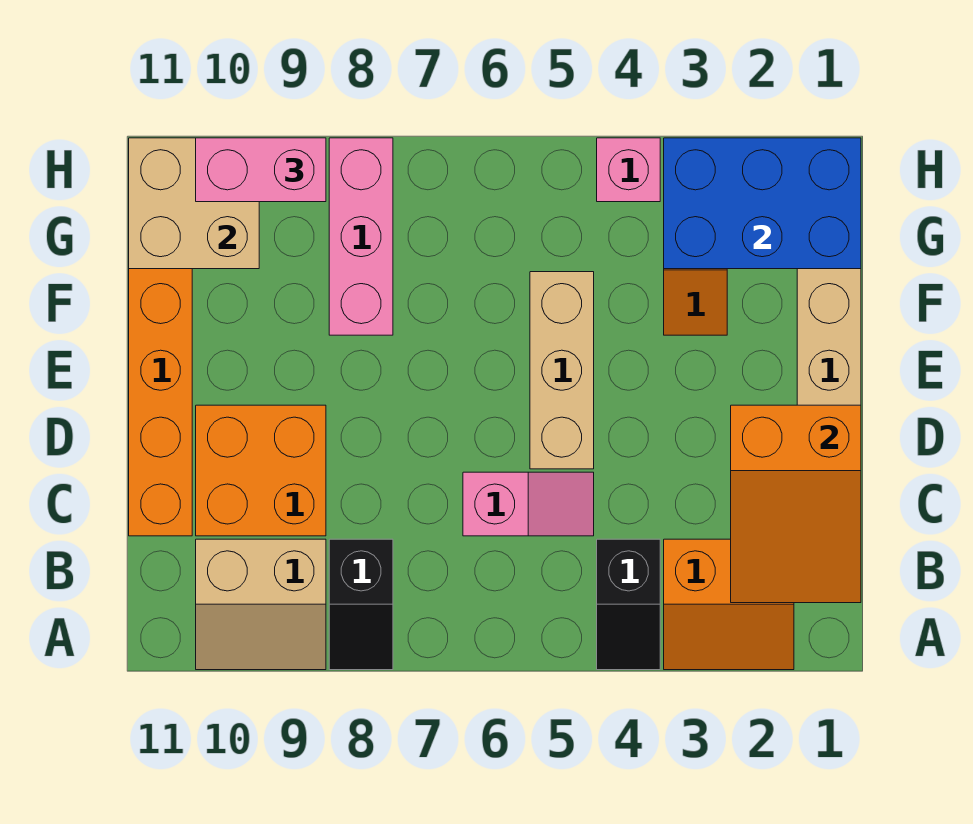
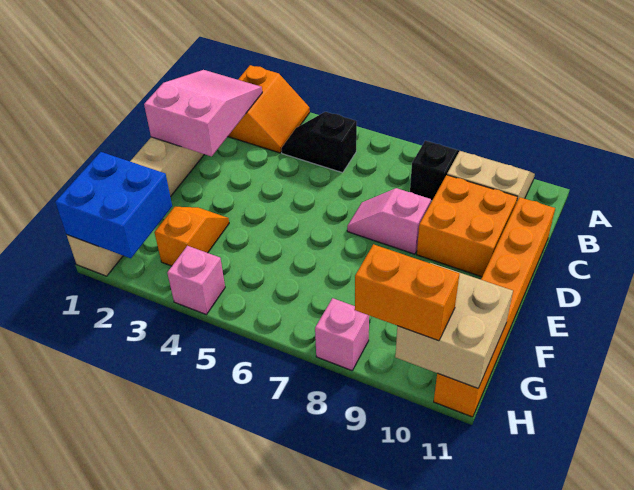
orange 2x2 slope [664,539,794,670] -> orange 2x2 slope turned to [228,65,310,153]
black 1x2 slope [597,539,660,670] -> black 1x2 slope turned to [281,112,357,173]
orange 2x3 slope [731,405,861,603] -> pink 2x3 slope [144,70,262,156]
pink 1x2 slope [463,472,594,536] -> pink 1x2 slope moved to [347,188,431,254]
tan 1x3 brick [530,272,594,469] -> none
pink 1x3 brick [329,138,393,335] -> pink 1x1 brick [315,298,369,370]
blue 2x3 brick [664,138,861,269] -> blue 2x2 brick [55,152,172,258]
pink 1x2 brick [196,138,326,202] -> orange 1x2 brick [355,244,459,341]

